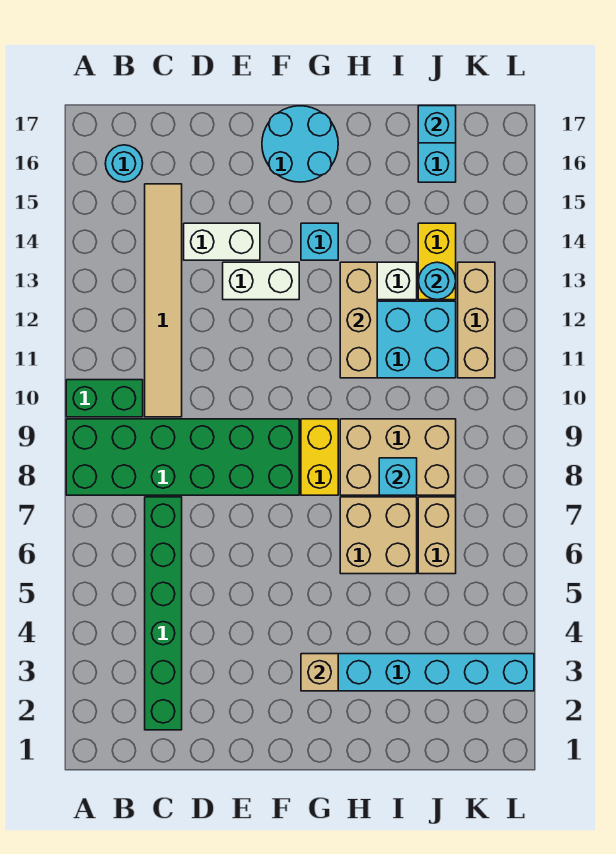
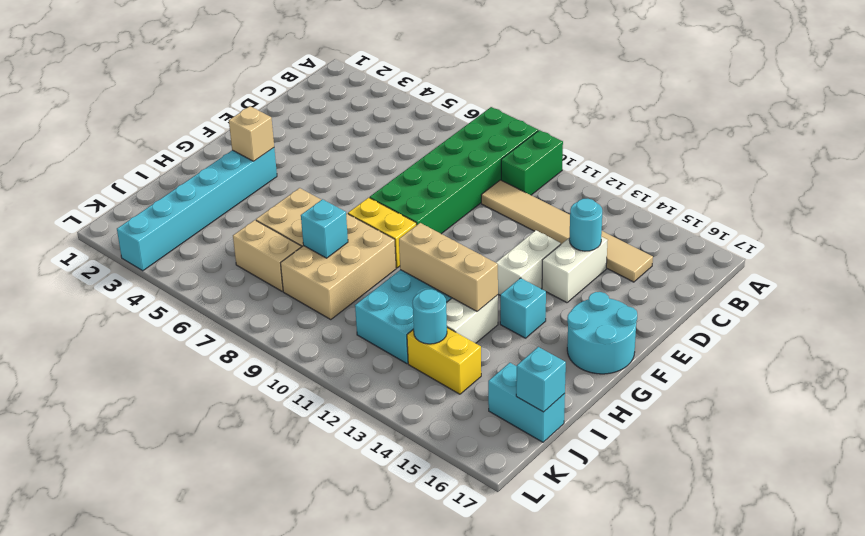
cyan 1x1 round brick [105,145,143,182] -> cyan 1x1 round brick moved to [569,199,602,251]
green 1x6 brick [145,497,182,730] -> none
tan 1x3 brick [458,262,495,378] -> none

